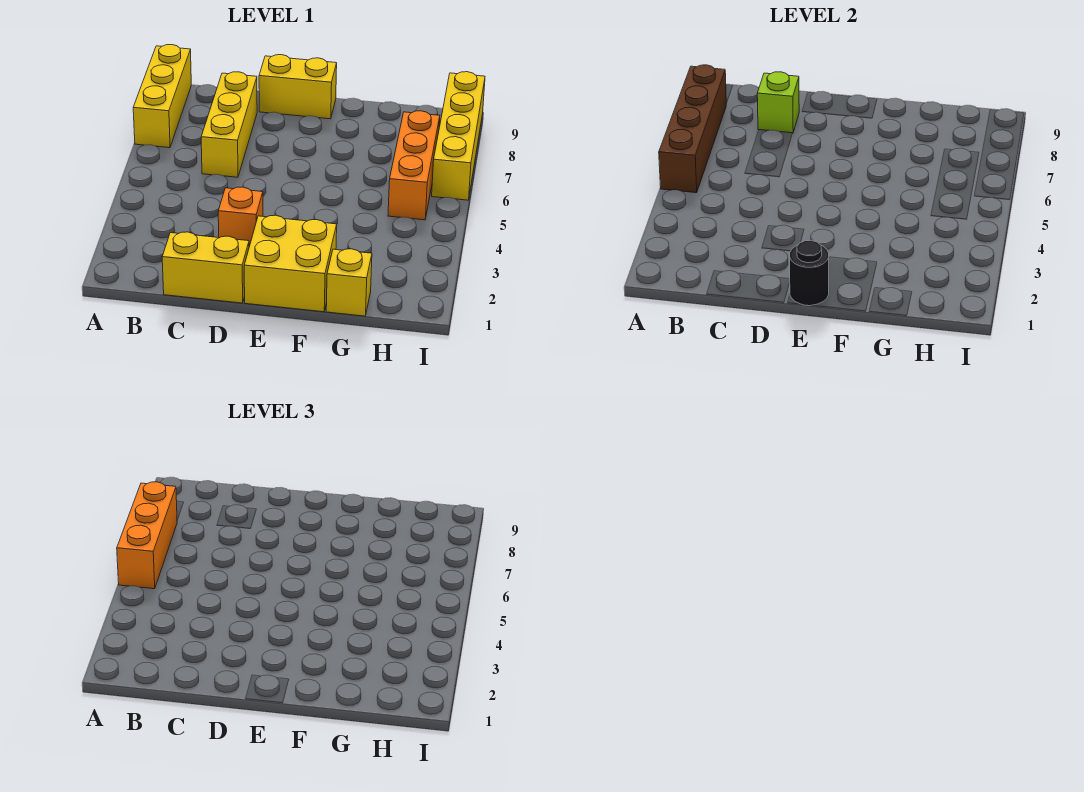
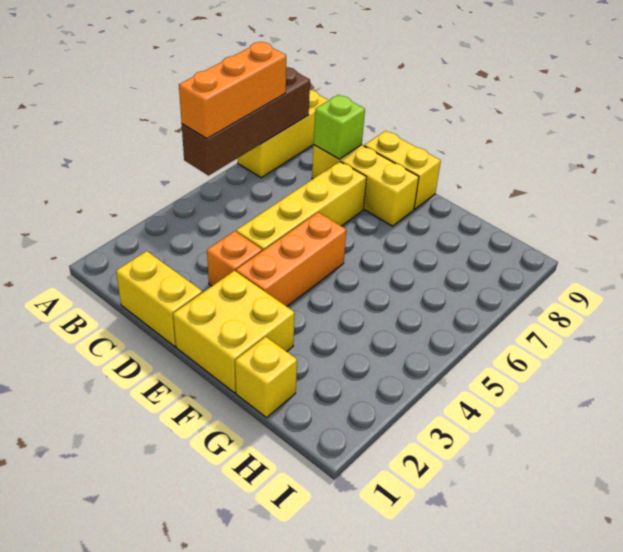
yellow 1x3 brick [201,72,257,177] -> yellow 1x3 brick turned to [312,145,419,226]
black 1x1 round brick [789,240,829,306] -> none
orange 1x3 brick [388,111,440,220] -> orange 1x3 brick moved to [236,212,346,306]
yellow 1x4 brick [432,72,485,200] -> yellow 1x4 brick moved to [236,161,366,251]

